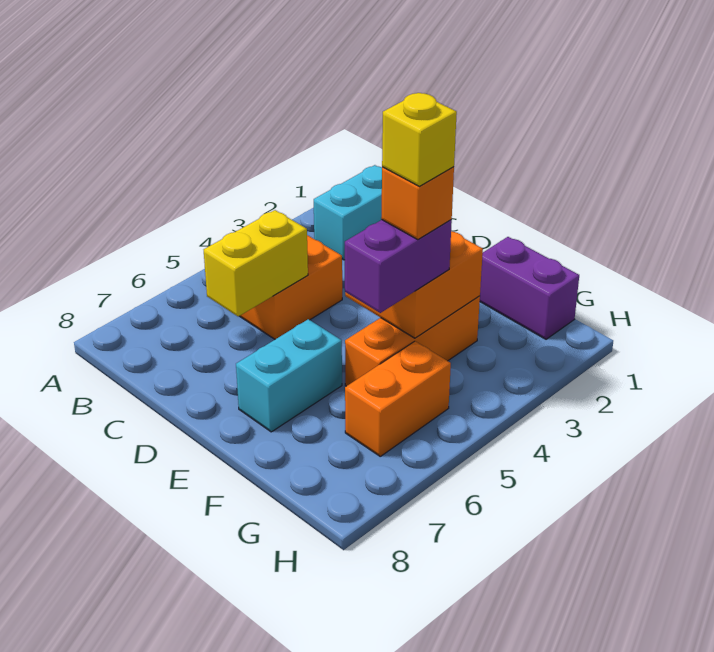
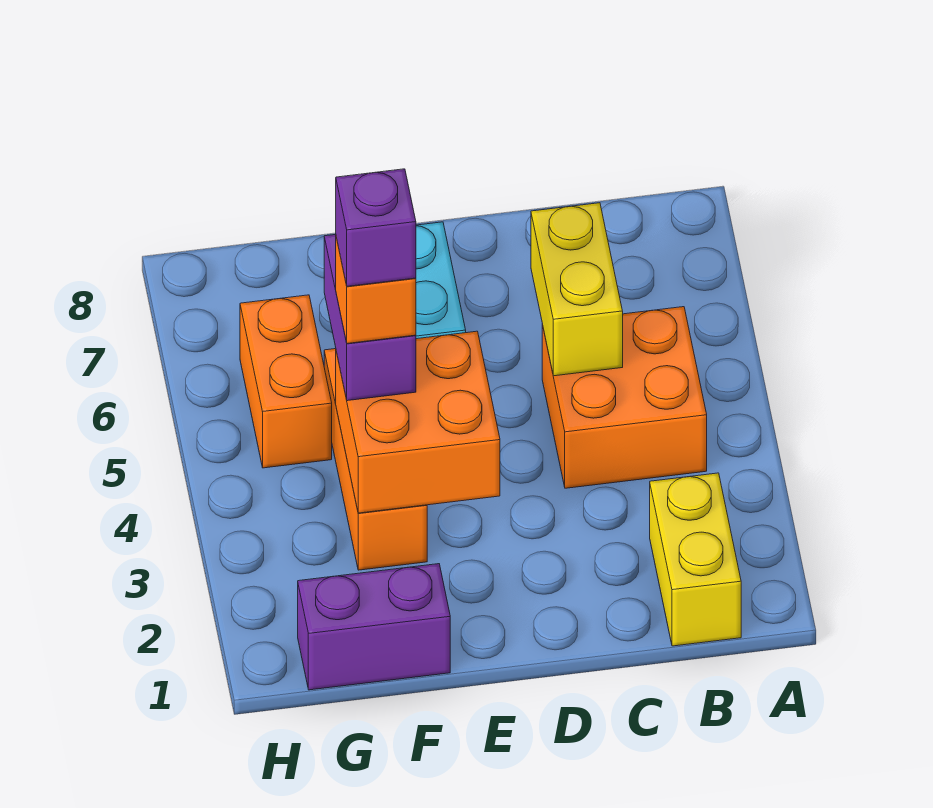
cyan 1x2 brick [314,165,382,260] -> yellow 1x2 brick [650,473,741,646]
yellow 1x1 brick [382,93,457,186] -> purple 1x1 brick [336,169,416,286]

